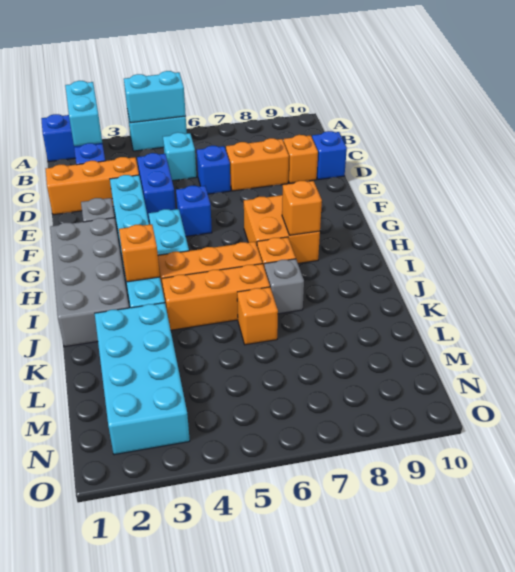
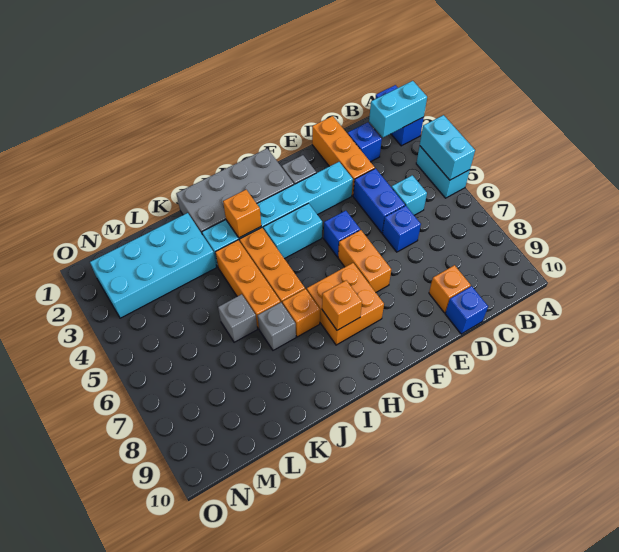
blue 1x2 brick [137,153,176,221] -> blue 1x2 brick turned to [353,169,405,233]
orange 1x2 brick [226,138,289,191] -> orange 1x2 brick moved to [338,230,391,292]
orange 1x1 brick [237,287,278,345] -> grey 1x1 brick [218,294,257,342]

